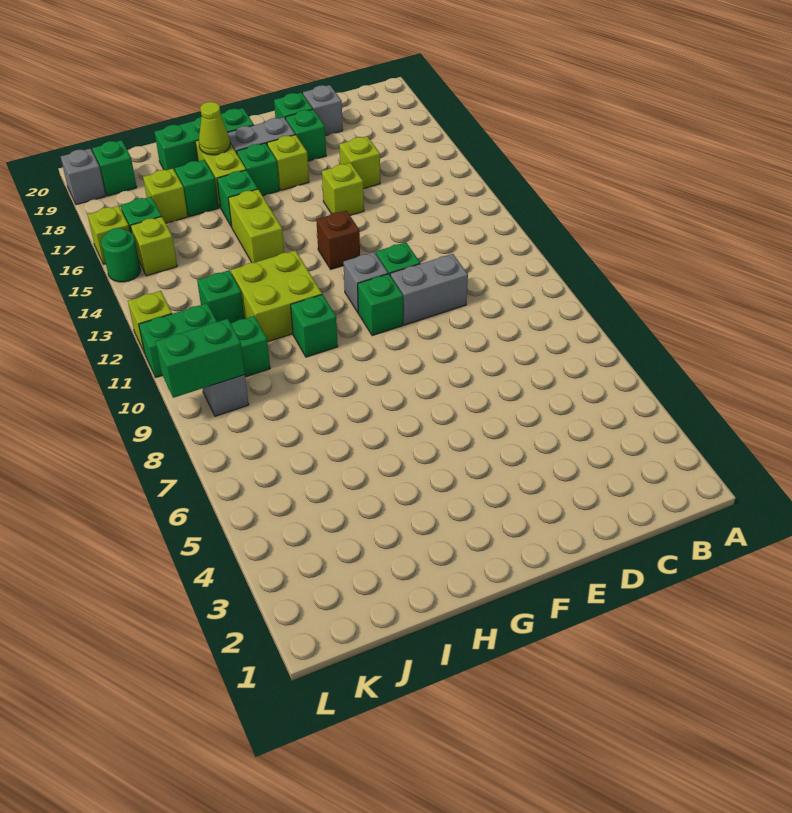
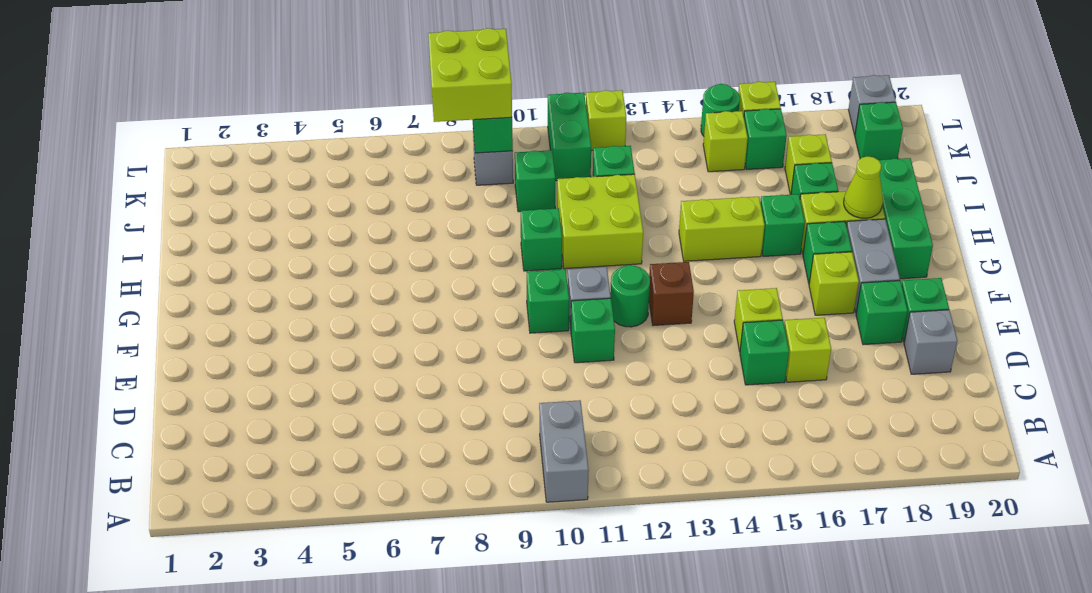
grey 1x2 brick [390,254,468,325] -> grey 1x2 brick moved to [539,400,589,502]
none -> green 1x1 brick [740,320,789,385]
none -> green 1x1 round brick [610,265,650,327]
none -> lime 2x2 brick [428,28,512,122]

